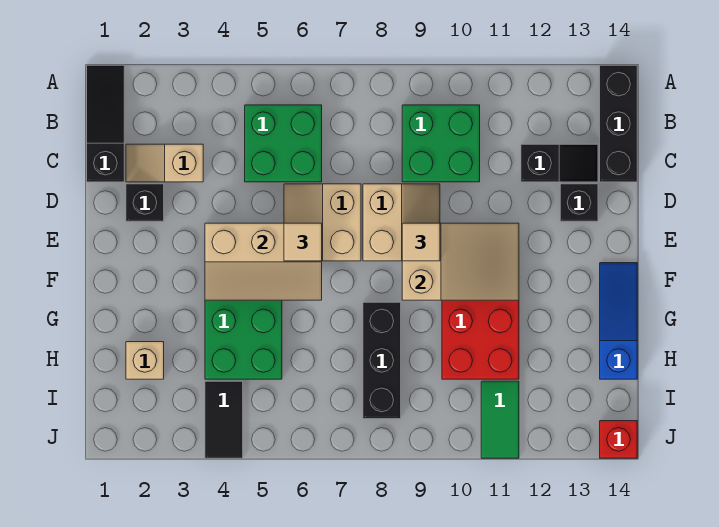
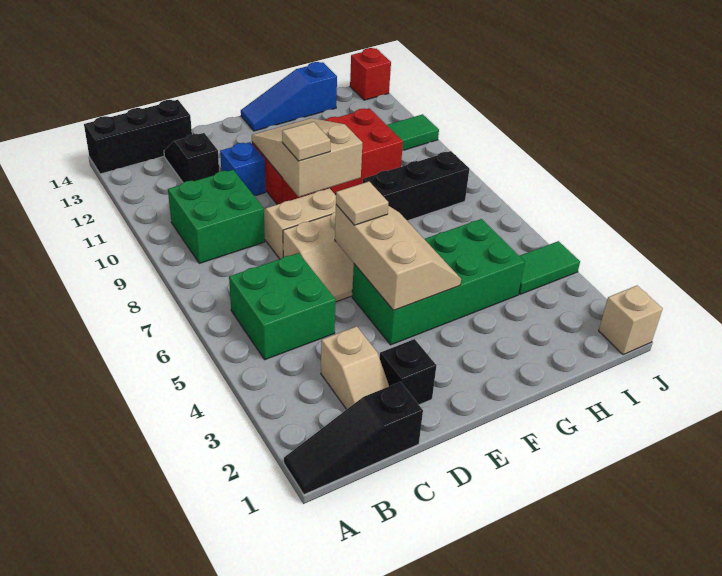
none -> blue 1x1 brick [220,142,266,196]
black 1x1 brick [560,184,598,221] -> none
tan 1x1 brick [126,342,164,379] -> tan 1x1 brick moved to [599,286,662,355]
black 1x2 tile [205,381,243,458] -> green 1x2 tile [519,241,580,294]

